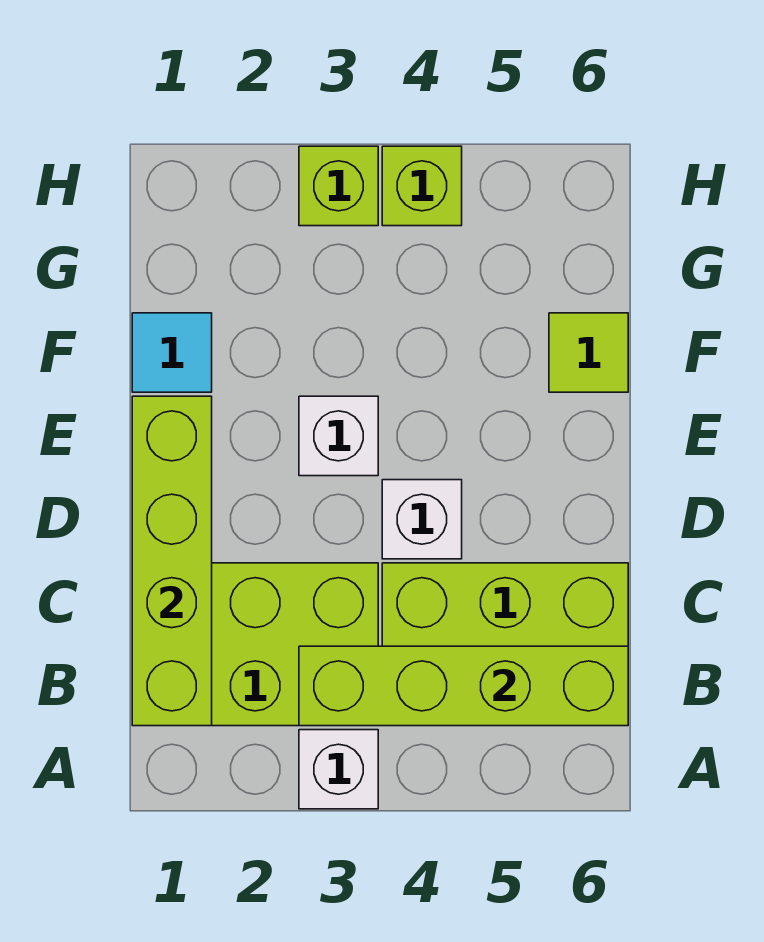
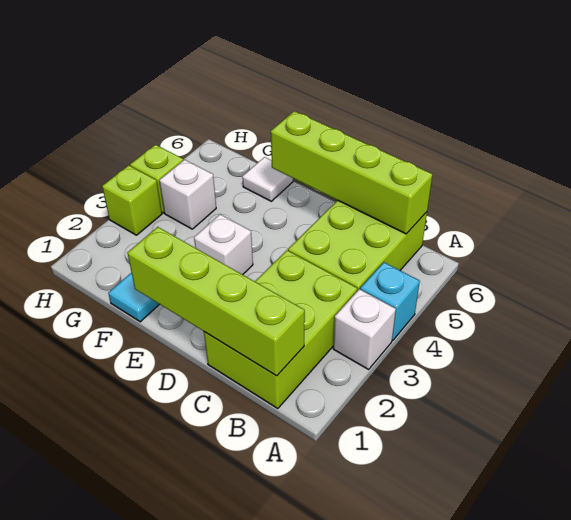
none -> cyan 1x1 brick [360,262,420,340]
lime 1x4 brick [299,646,628,726] -> lime 1x4 brick turned to [271,111,433,234]
white 1x1 brick [382,480,462,559] -> white 1x1 brick moved to [159,160,216,229]
lime 1x1 tile [549,313,628,392] -> white 1x1 tile [242,157,293,201]

